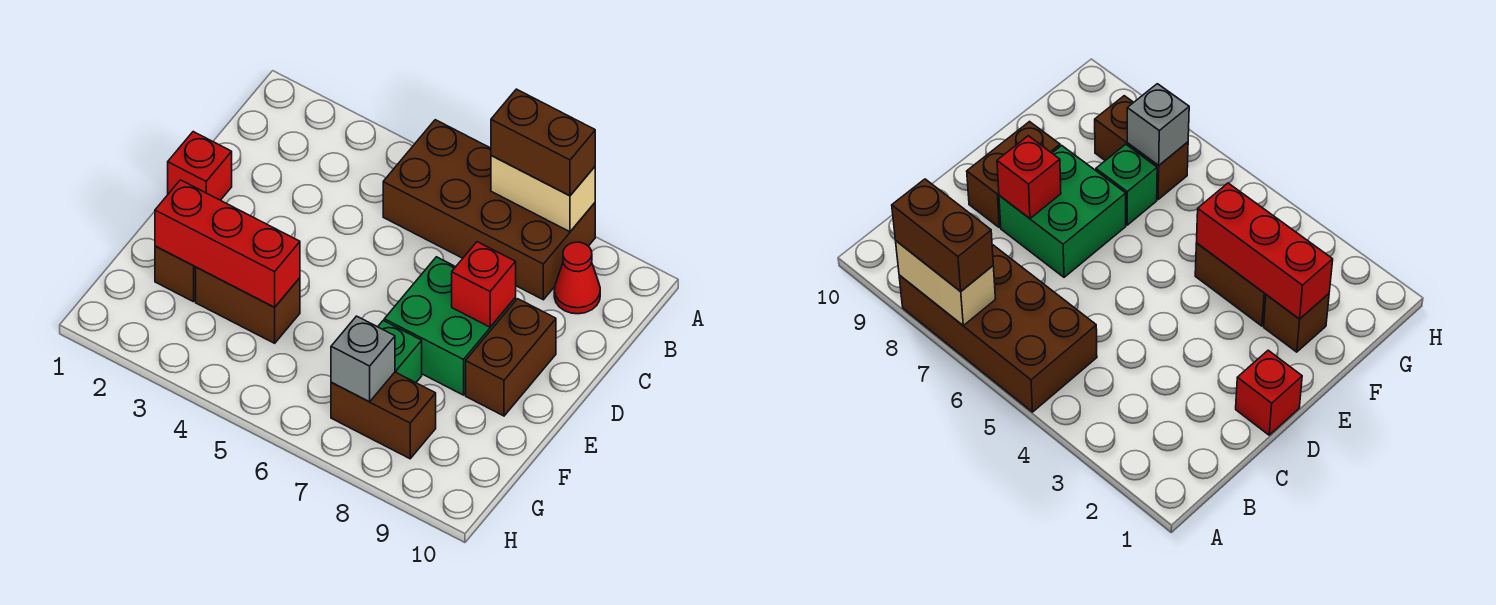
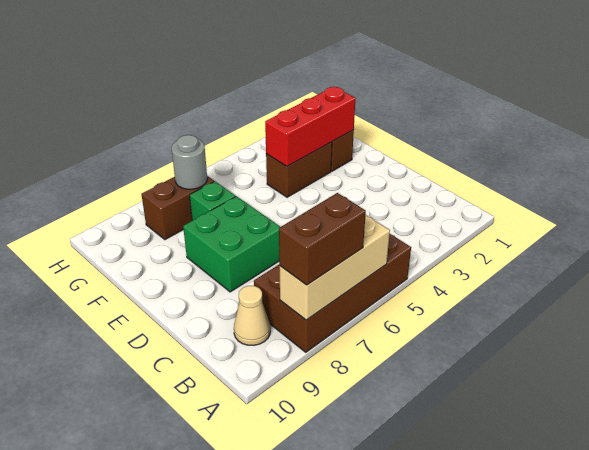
tan 1x2 brick [491,156,595,232] -> tan 1x3 brick [280,215,390,320]
red 1x1 cone [554,242,600,314] -> tan 1x1 cone [234,286,270,345]
red 1x1 brick [168,132,232,200] -> none
red 1x1 brick [452,242,516,327] -> none
brown 1x2 brick [466,299,556,416] -> none
grey 1x1 brick [331,316,395,402] -> grey 1x1 round brick [172,135,207,189]

